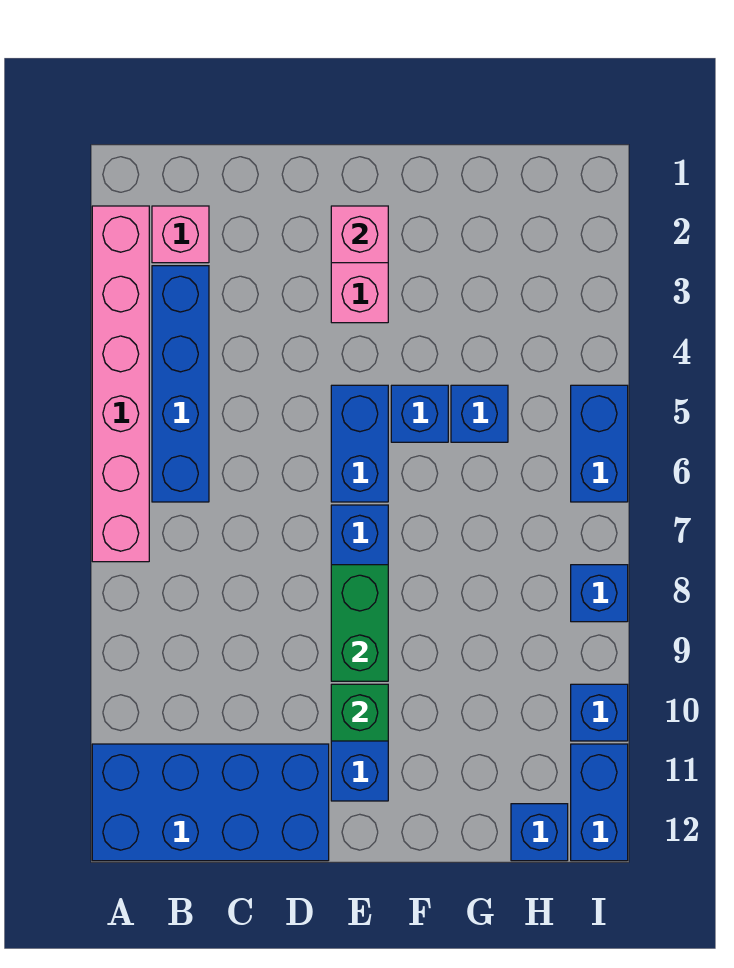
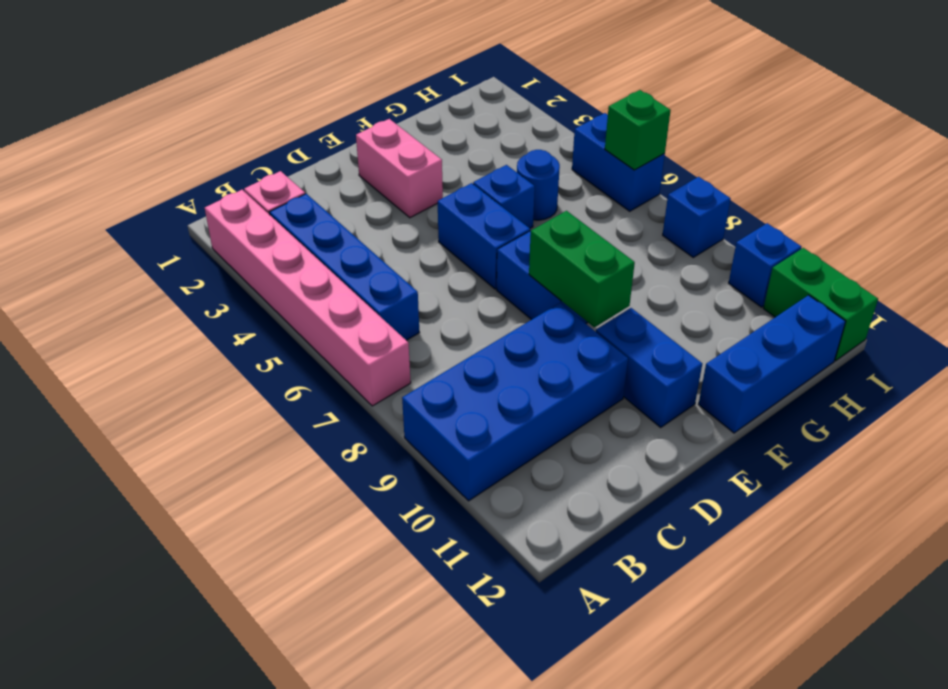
blue 2x4 brick [92,744,329,861] -> blue 2x4 brick moved to [402,303,628,501]
pink 1x1 brick [331,206,388,263] -> none
green 1x1 brick [331,684,388,741] -> green 1x1 brick moved to [605,90,671,170]
blue 1x1 brick [451,385,508,442] -> blue 1x1 round brick [517,150,560,220]
blue 1x1 brick [511,804,568,861] -> blue 1x3 brick [699,295,846,433]
blue 1x2 brick [571,744,628,861] -> green 1x2 brick [763,248,878,361]

